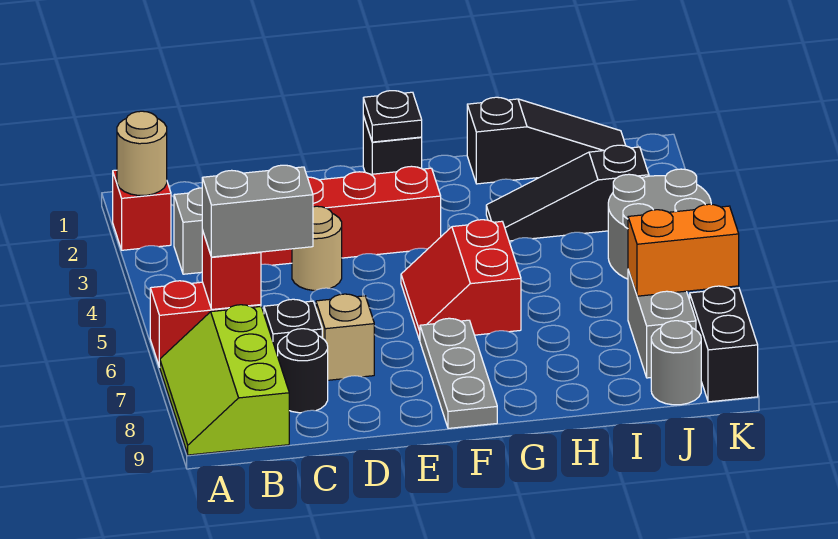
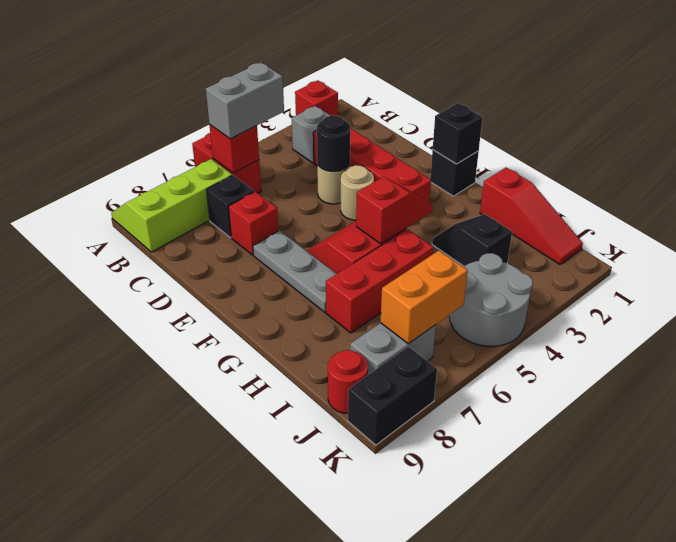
tan 1x1 round brick [117,111,167,195] -> tan 1x1 round brick moved to [341,165,374,220]
grey 1x2 brick [202,165,313,257] -> grey 1x2 brick turned to [206,62,284,139]
black 1x1 round brick [278,329,328,413] -> black 1x1 round brick moved to [317,115,350,172]
tan 1x1 brick [316,294,374,380] -> red 1x1 brick [229,192,278,255]
black 1x1 plate [363,91,422,142] -> black 1x1 brick [433,103,483,164]
grey 1x3 plate [420,318,497,428] -> grey 1x3 plate turned to [253,230,336,312]
none -> red 1x2 slope [356,177,433,244]
black 1x3 slope [467,97,626,184] -> red 1x3 slope [480,168,583,264]
black 1x3 slope [486,145,649,241] -> black 1x2 slope [432,214,512,266]
none -> red 1x3 brick [326,229,433,333]
orange 1x2 brick [628,204,739,296] -> orange 1x2 brick turned to [381,251,468,344]
grey 1x1 round brick [651,321,701,405] -> red 1x1 round brick [328,350,368,413]

